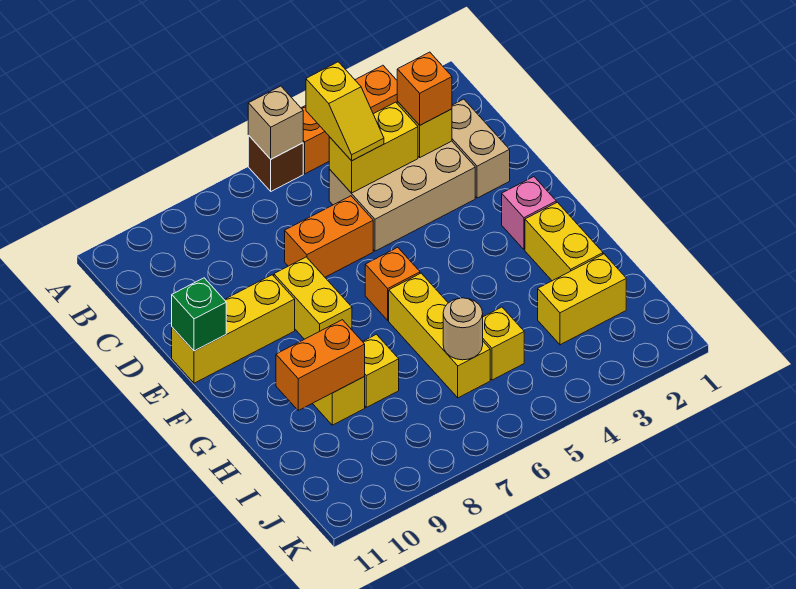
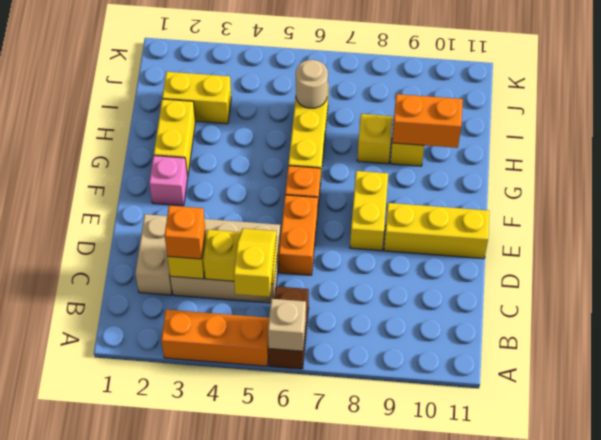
brown 1x1 brick [248,136,303,191] -> brown 1x2 brick [269,286,309,369]
orange 1x2 brick [285,196,373,277] -> orange 1x2 brick turned to [279,195,318,275]
green 1x1 brick [172,278,226,351] -> none
yellow 1x1 brick [483,307,524,380] -> none

